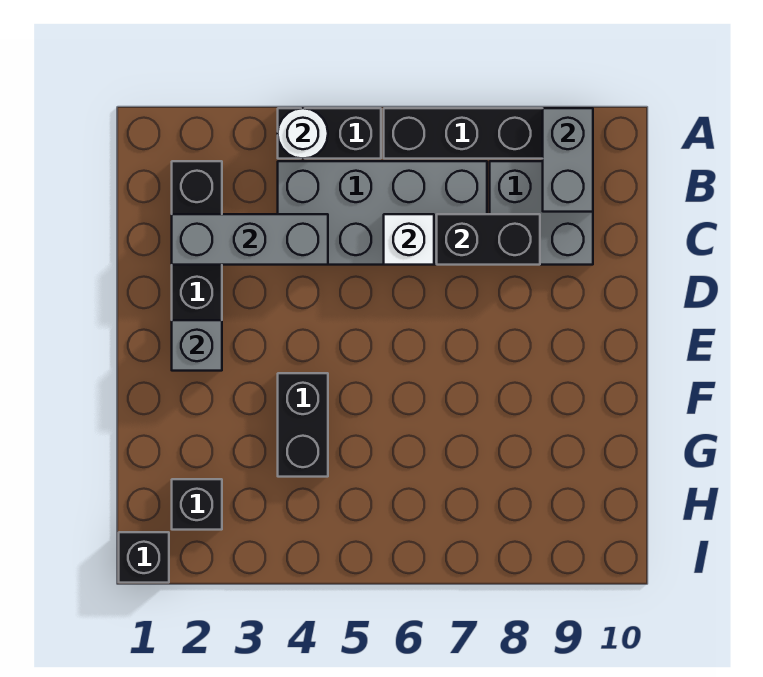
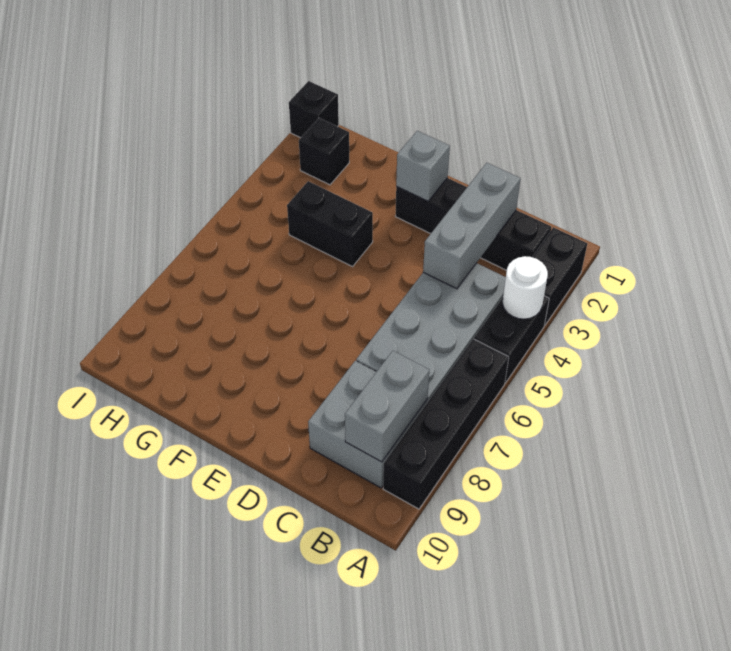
grey 1x2 brick [543,108,593,212] -> grey 1x2 brick turned to [345,351,429,462]
white 1x1 brick [384,214,434,265] -> none
black 1x2 brick [437,214,540,265] -> black 1x2 brick moved to [532,227,587,326]

